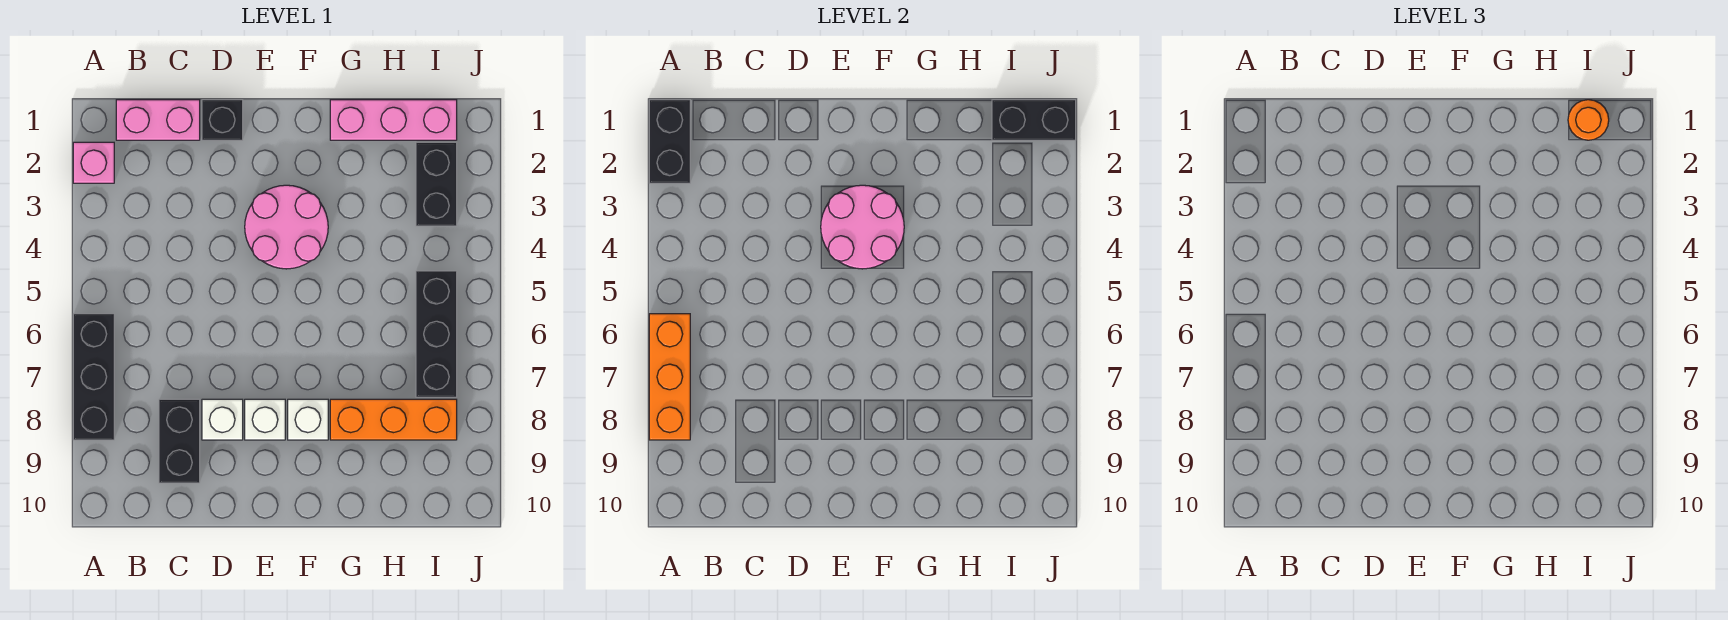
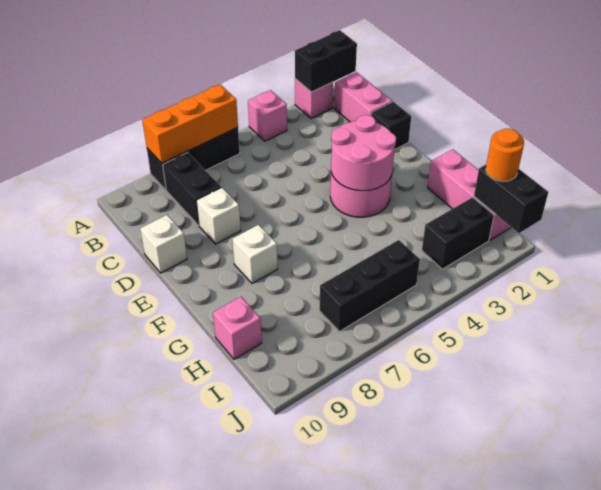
none -> pink 1x1 brick [248,90,287,141]
black 1x2 brick [159,399,200,483] -> black 1x2 brick turned to [163,153,221,225]
white 1x1 brick [245,399,285,440] -> white 1x1 brick moved to [140,215,187,273]
orange 1x3 brick [330,399,457,440] -> none
none -> pink 1x1 brick [213,297,262,359]

